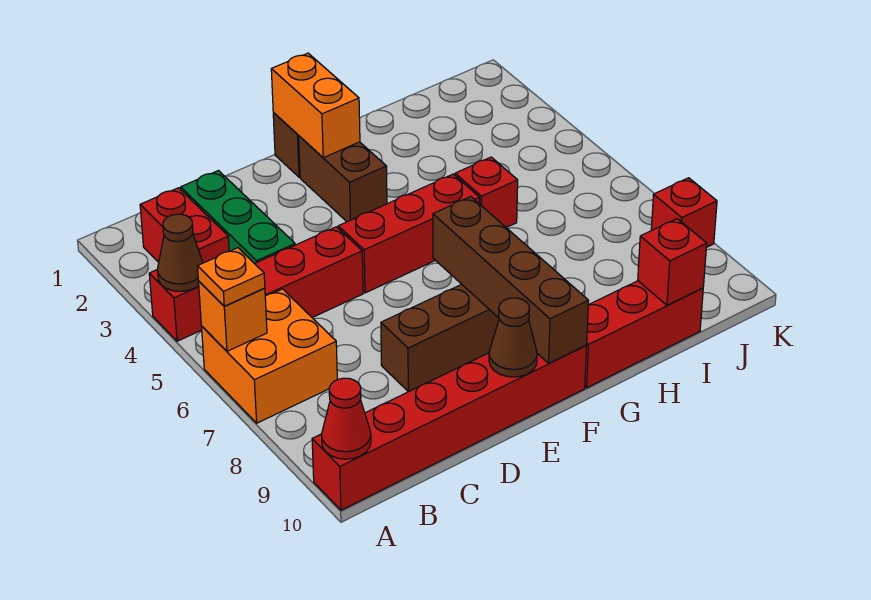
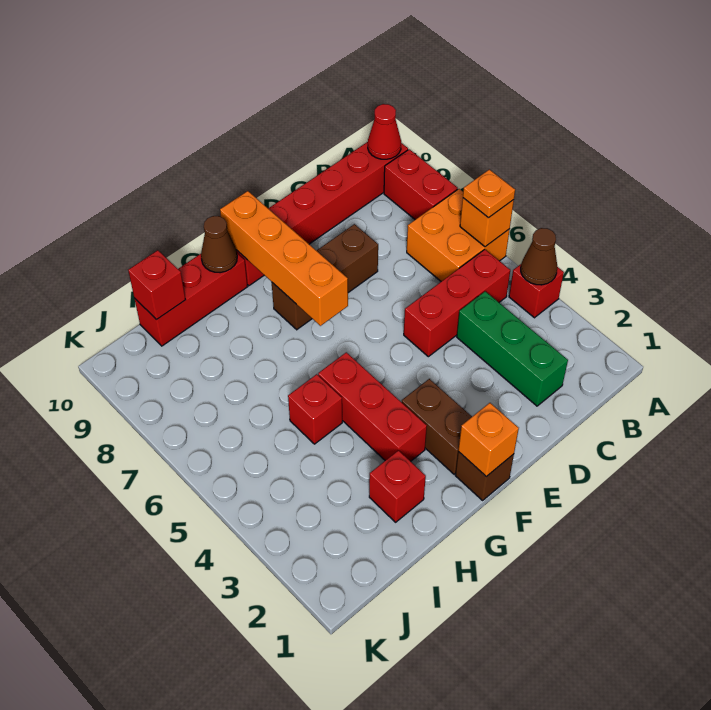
red 1x2 brick [140,188,229,263] -> red 1x2 brick moved to [384,149,458,220]
red 1x3 brick [338,174,480,293] -> red 1x3 brick turned to [318,352,427,461]
brown 1x1 cone [489,298,537,377] -> brown 1x1 cone moved to [201,216,237,273]
orange 1x2 brick [271,53,360,158] -> orange 1x1 brick [458,403,519,477]
brown 1x4 brick [433,197,589,363] -> orange 1x4 brick [220,191,348,326]
red 1x1 brick [651,178,717,247] -> red 1x1 brick moved to [369,450,426,522]

